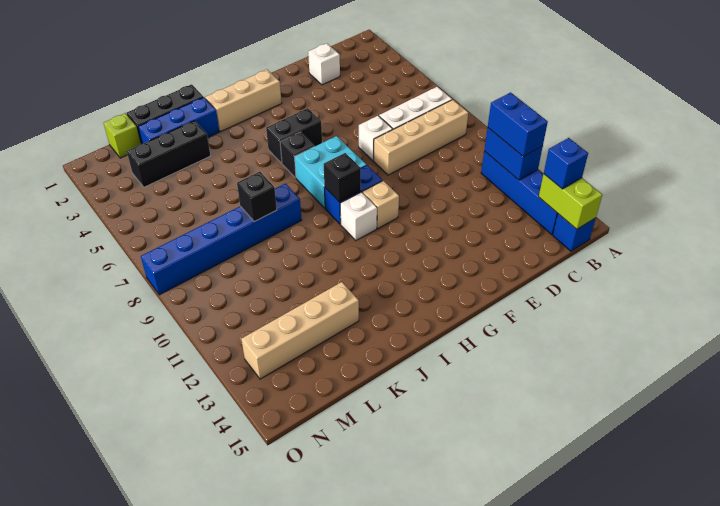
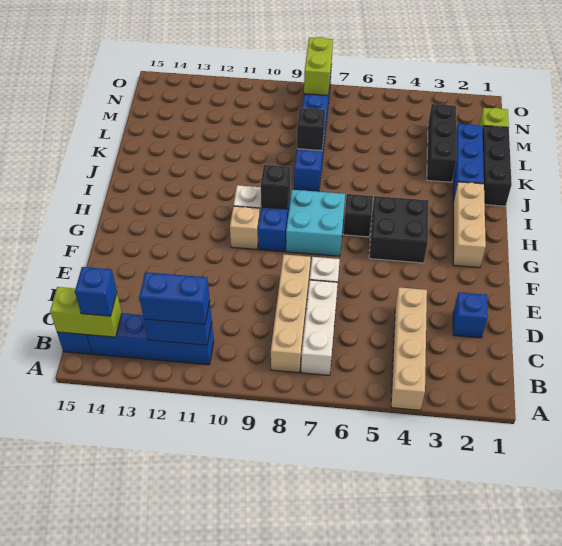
white 1x1 brick [308,43,340,85] -> blue 1x1 brick [453,292,488,338]
black 1x2 brick [266,108,322,163] -> black 2x2 brick [369,196,429,263]
tan 1x4 brick [241,282,359,379] -> tan 1x4 brick moved to [391,287,427,410]
none -> lime 1x2 brick [304,37,333,95]

